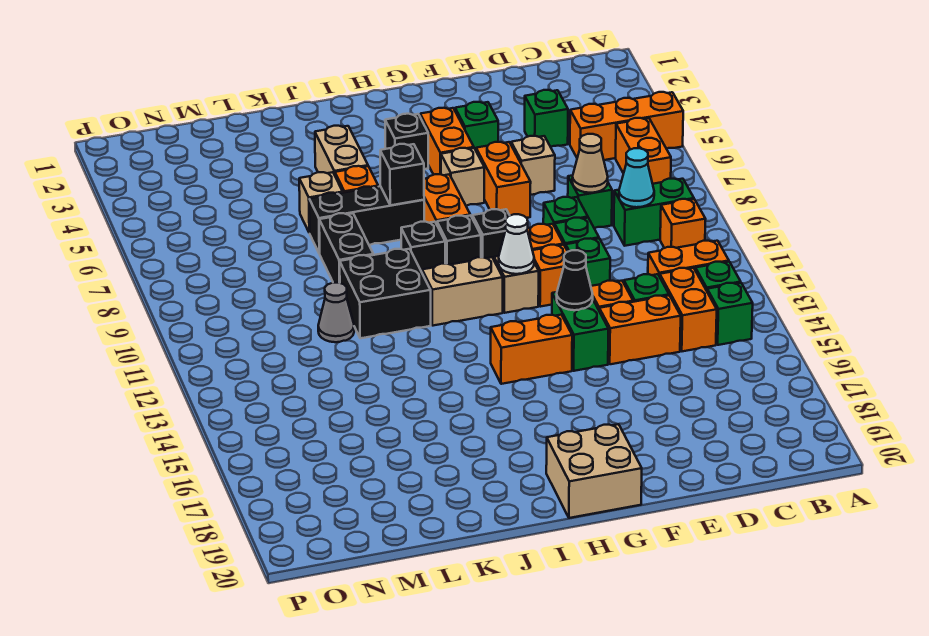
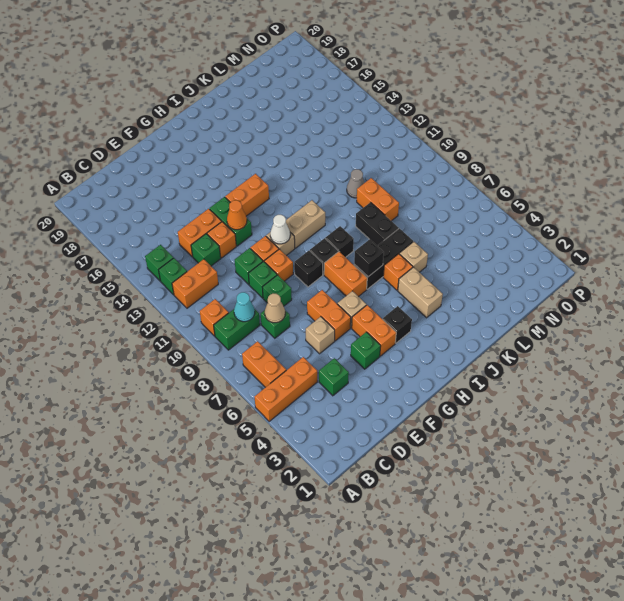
orange 1x2 brick [660,268,717,351] -> orange 1x2 brick moved to [357,178,399,221]
black 1x1 cone [557,250,593,310] -> orange 1x1 cone [227,200,247,230]
tan 2x2 brick [546,424,642,518] -> none
black 2x2 brick [340,249,431,338] -> none

